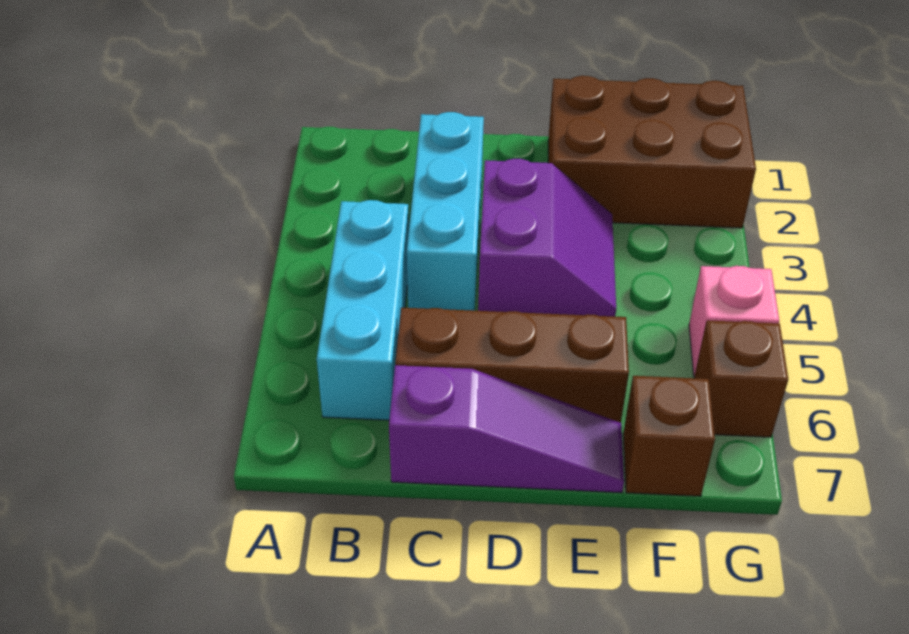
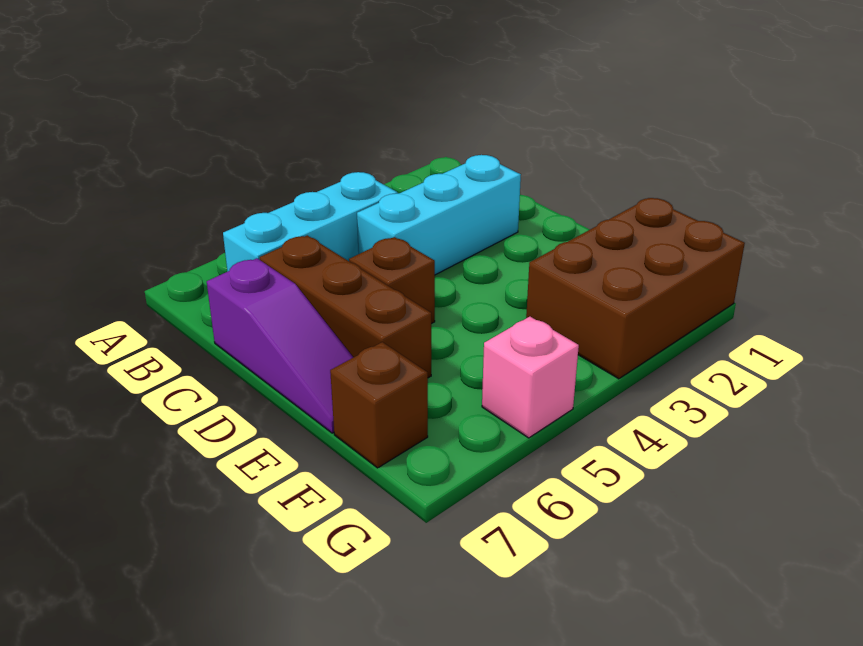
purple 2x2 slope [478,159,616,317] -> none
brown 2x3 brick [548,76,756,228] -> brown 2x3 brick turned to [526,198,745,379]
brown 1x1 brick [694,320,788,437] -> brown 1x1 brick moved to [349,237,435,324]

